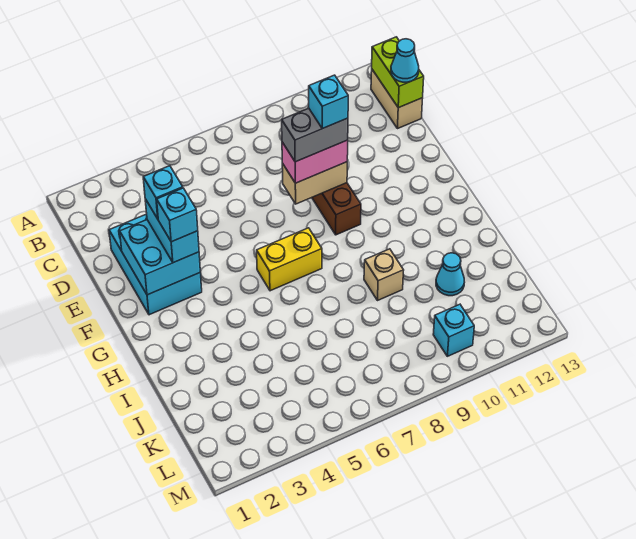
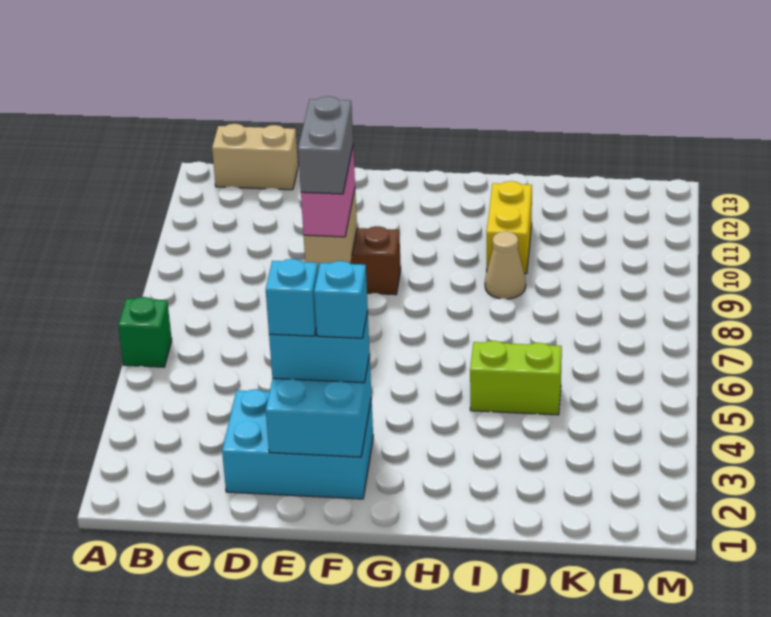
none -> green 1x1 brick [118,297,172,367]
lime 1x2 brick [372,37,424,108] -> lime 1x2 brick moved to [470,341,562,415]
cyan 1x1 cone [391,39,419,82] -> none
cyan 1x1 brick [309,75,348,129] -> none
yellow 1x2 brick [257,228,322,291] -> yellow 1x2 brick moved to [487,181,532,274]
tan 1x1 brick [364,249,404,301] -> tan 1x1 cone [485,231,526,299]
cyan 1x1 cone [436,253,464,296] -> none
cyan 1x1 brick [433,304,474,356] -> none

